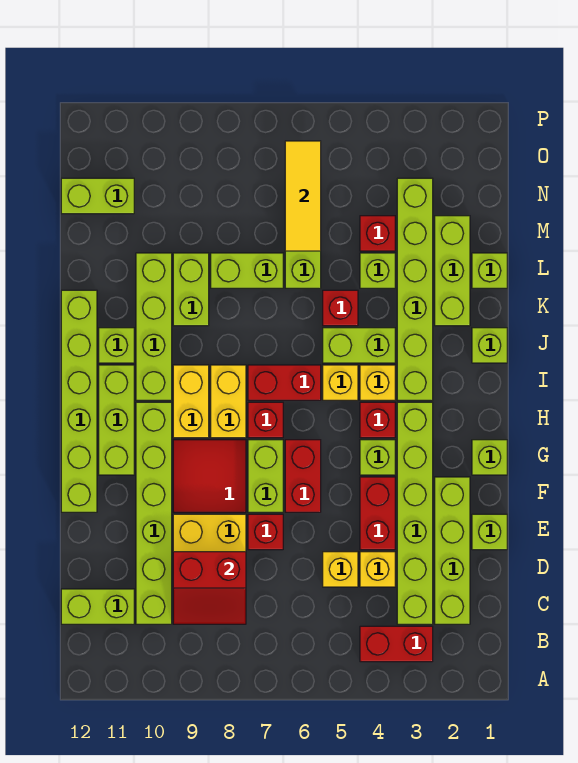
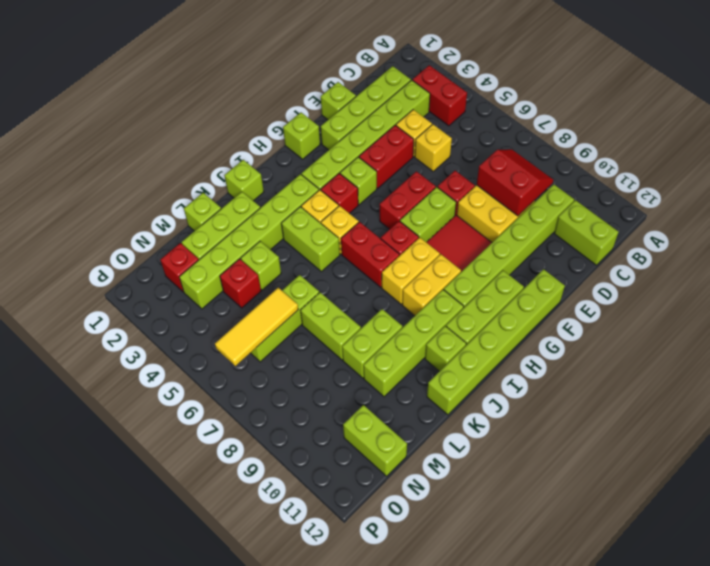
red 1x1 brick [323,290,358,326] -> red 1x1 brick moved to [160,243,199,292]

